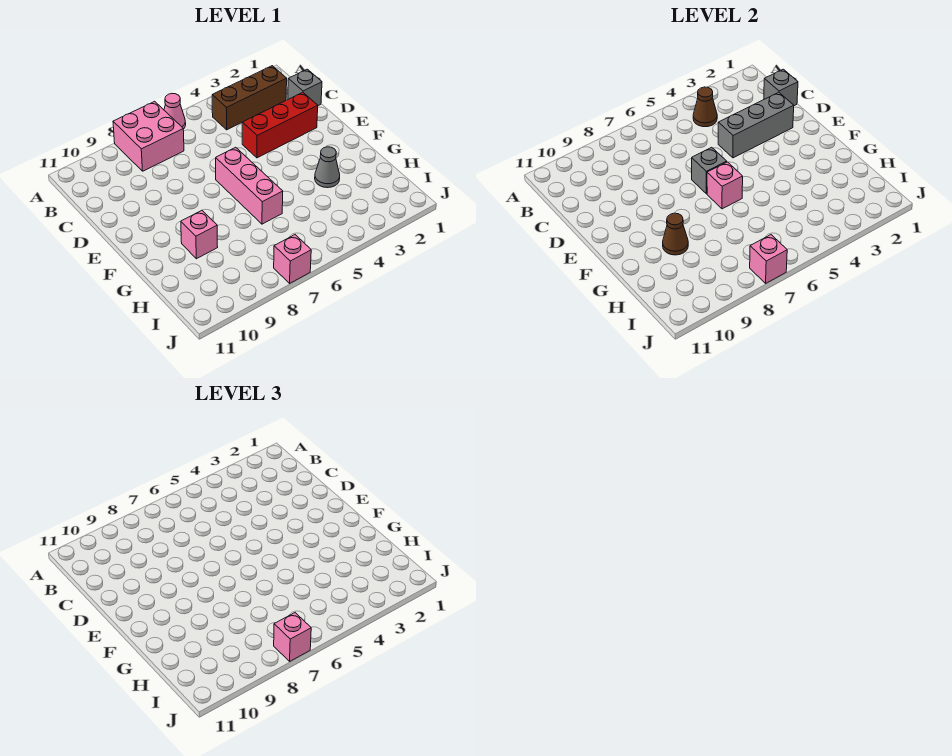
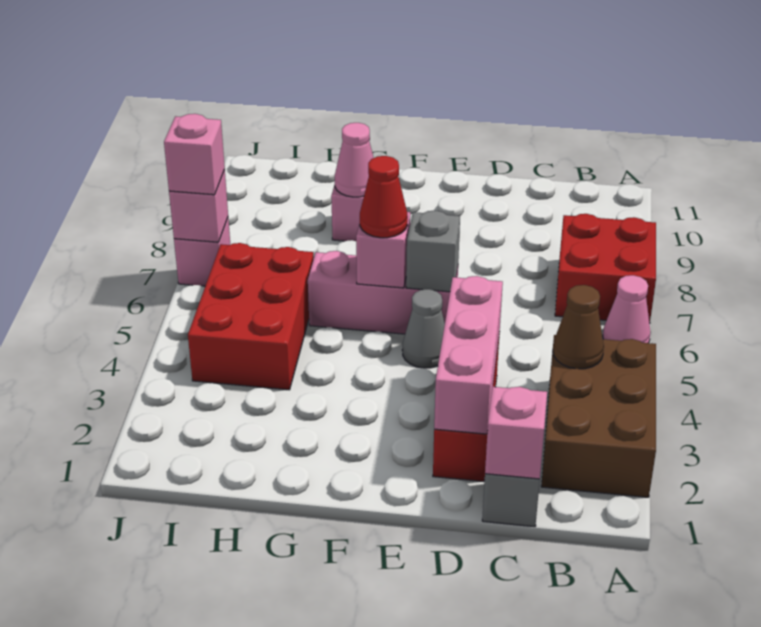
pink 2x2 brick [113,101,184,171] -> red 2x2 brick [555,214,656,323]
brown 1x3 brick [212,66,287,130] -> brown 2x3 brick [541,335,656,497]
grey 1x1 brick [764,69,798,106] -> pink 1x1 brick [485,387,547,479]
grey 1x3 brick [718,92,794,158] -> pink 1x3 brick [434,276,503,434]
none -> red 1x1 cone [360,156,408,238]
grey 1x1 cone [315,147,340,188] -> grey 1x1 cone moved to [402,289,445,368]
brown 1x1 cone [663,213,688,255] -> pink 1x1 cone [335,123,374,197]
none -> red 2x3 brick [188,243,314,390]

